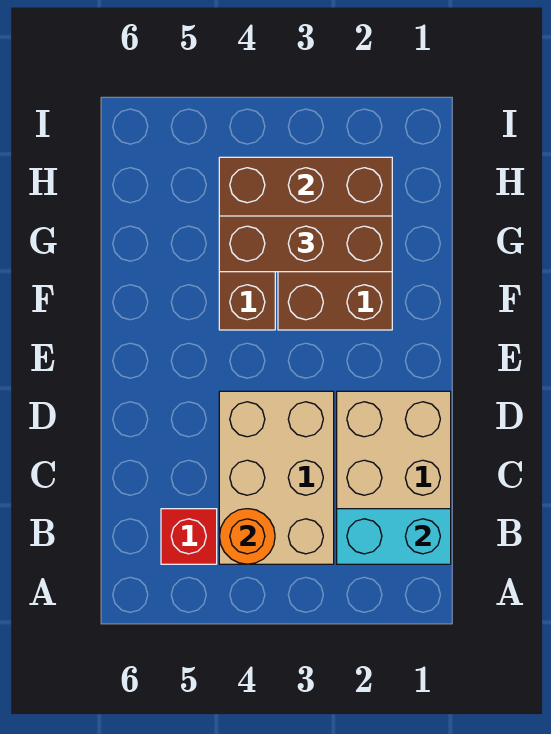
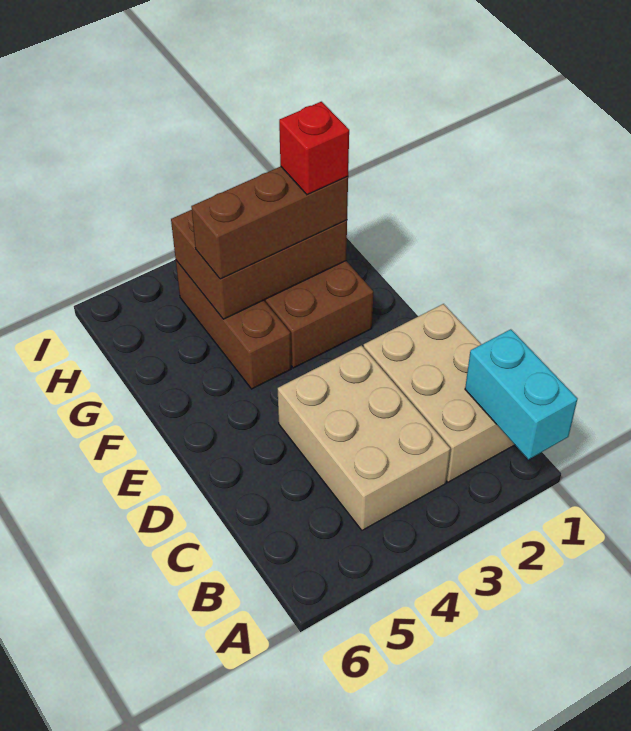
cyan 1x2 brick [337,509,451,564] -> cyan 1x2 brick turned to [465,329,578,459]
orange 1x1 round brick [219,509,275,564] -> none
red 1x1 brick [161,509,217,564] -> red 1x1 brick moved to [279,102,349,195]

